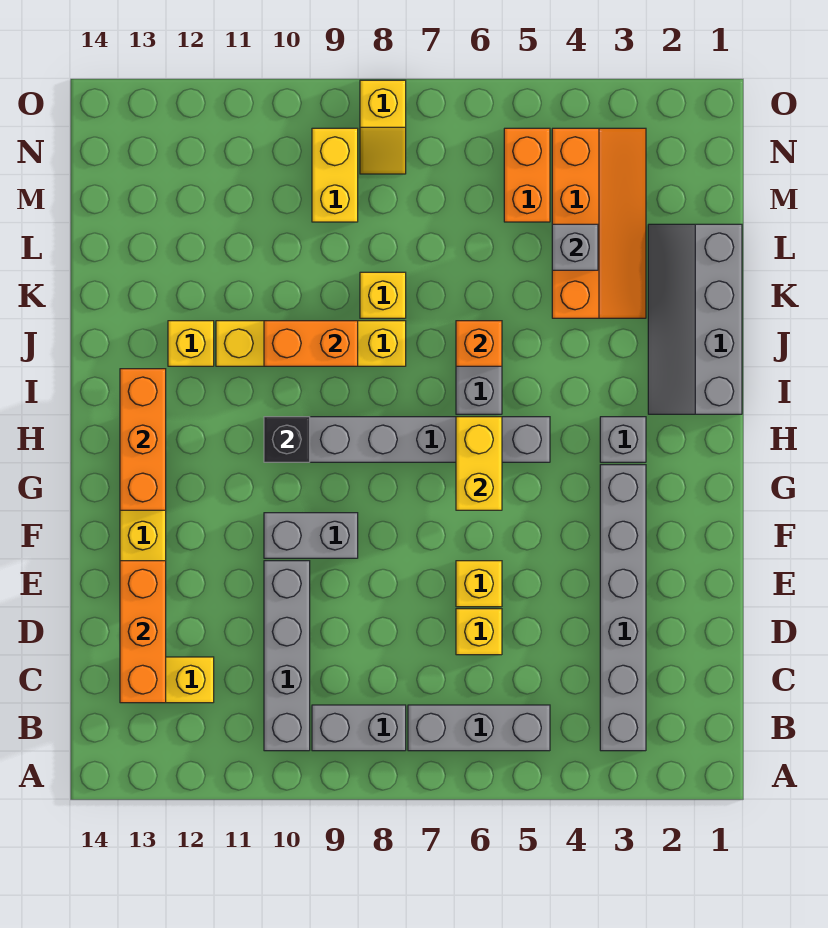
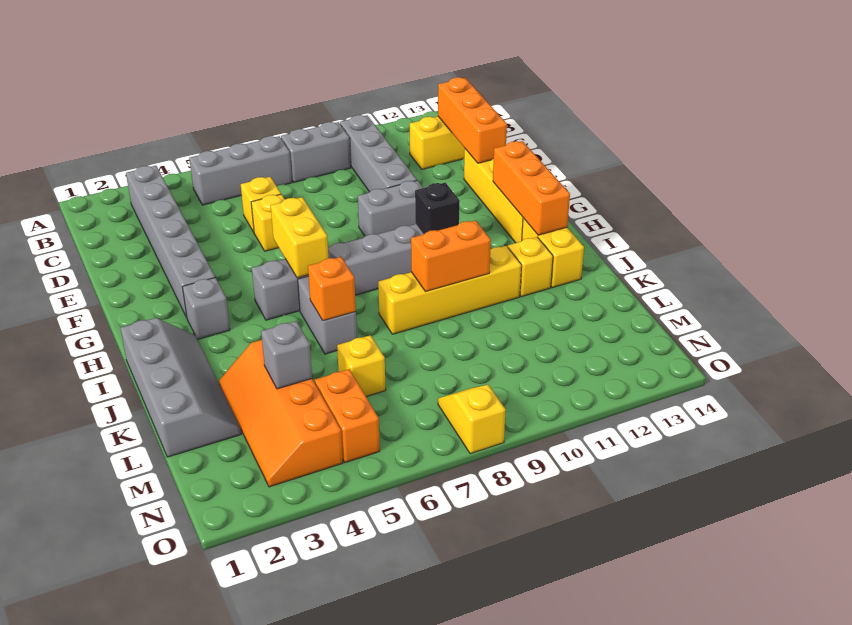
yellow 1x1 brick [360,272,406,318] -> yellow 1x1 brick moved to [337,335,386,396]
yellow 1x2 brick [312,128,358,222] -> yellow 1x2 brick moved to [522,218,584,288]

